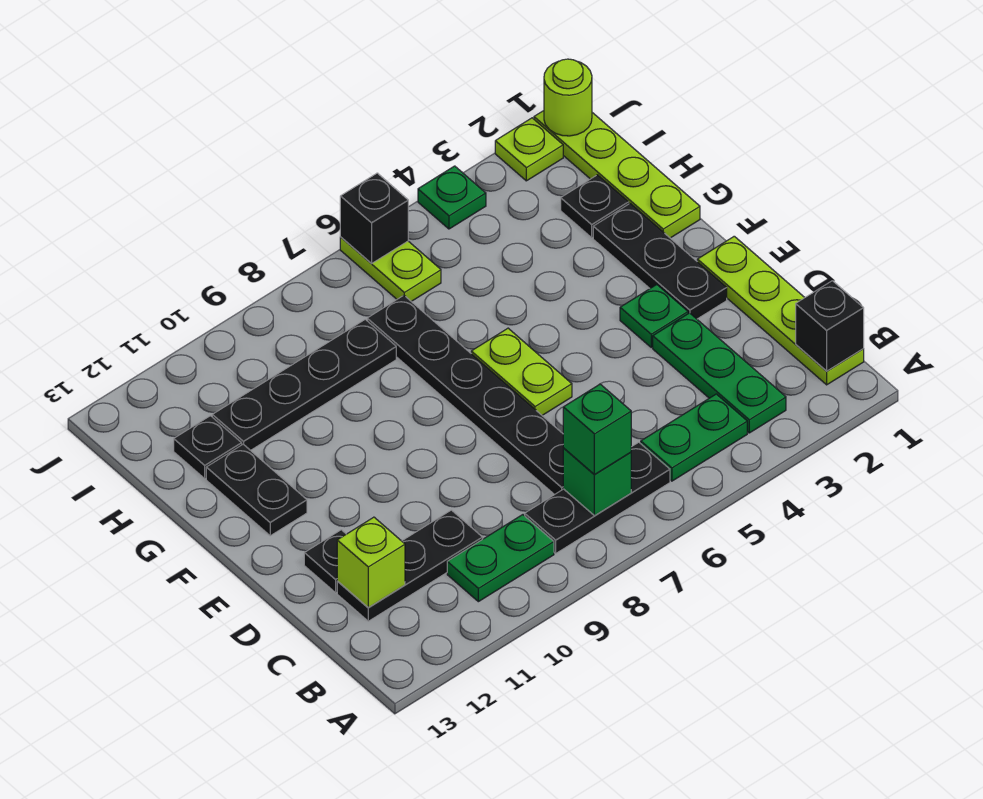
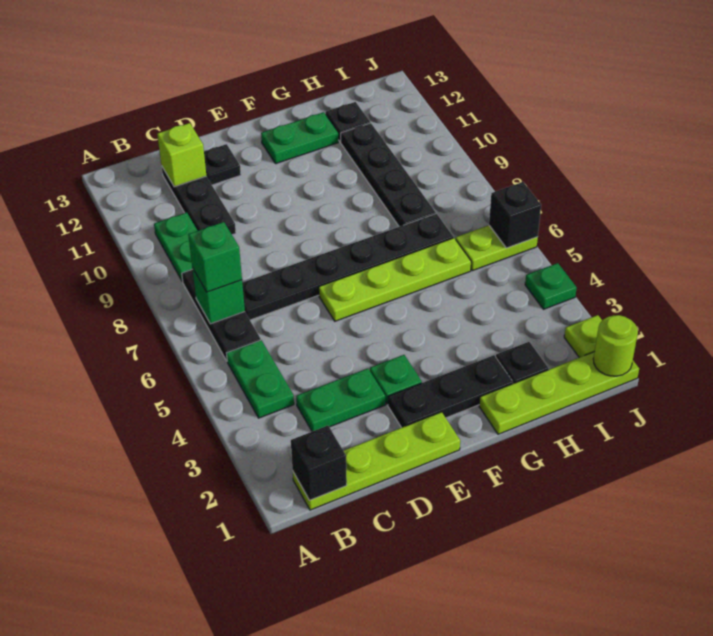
green 1x3 plate [653,313,786,433] -> green 1x2 plate [296,369,385,431]
lime 1x2 plate [471,328,572,415] -> lime 1x4 plate [319,238,471,321]
black 1x2 plate [206,444,307,536] -> green 1x2 plate [261,112,338,164]

